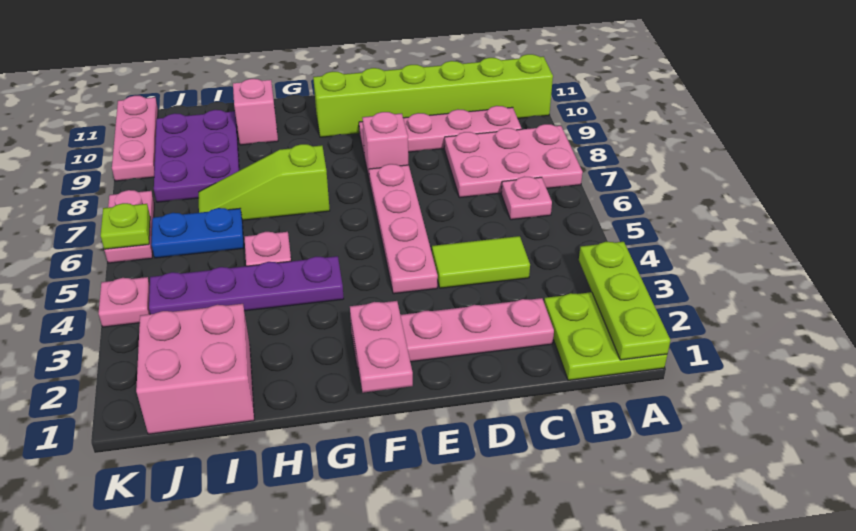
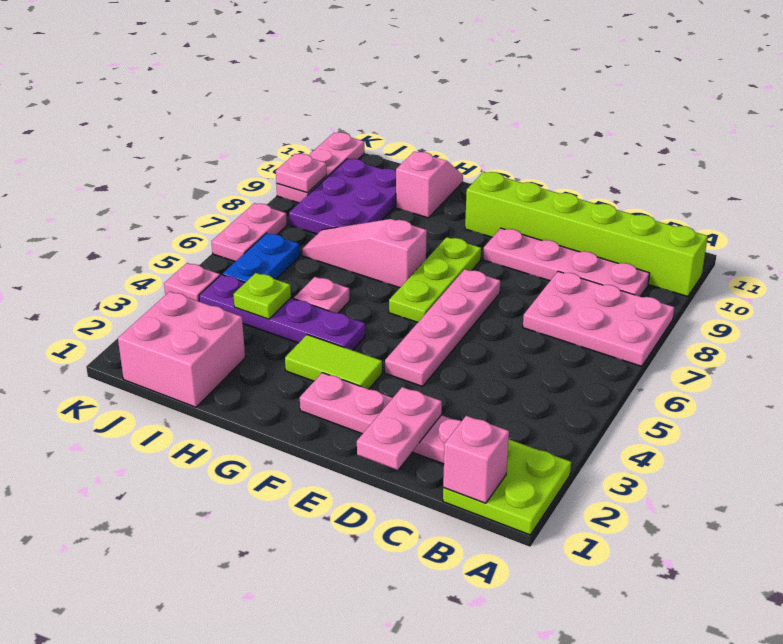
lime 1x3 plate [579,242,671,360] -> lime 1x3 plate moved to [389,237,481,322]
pink 1x1 plate [501,177,552,220] -> pink 1x1 plate moved to [276,154,327,193]
lime 1x2 tile [432,236,530,288] -> lime 1x2 tile moved to [285,335,382,389]
pink 1x1 brick [362,112,408,177] -> pink 1x1 brick moved to [443,416,509,503]
pink 1x2 plate [350,301,413,393] -> pink 1x2 plate moved to [357,387,442,470]
lime 1x3 slope [199,144,330,220] -> pink 1x3 slope [302,219,427,288]
blue 1x2 plate [152,208,244,258] -> blue 1x2 plate turned to [223,233,300,283]
lime 1x1 plate [101,203,150,250] -> lime 1x1 plate moved to [233,273,291,319]

